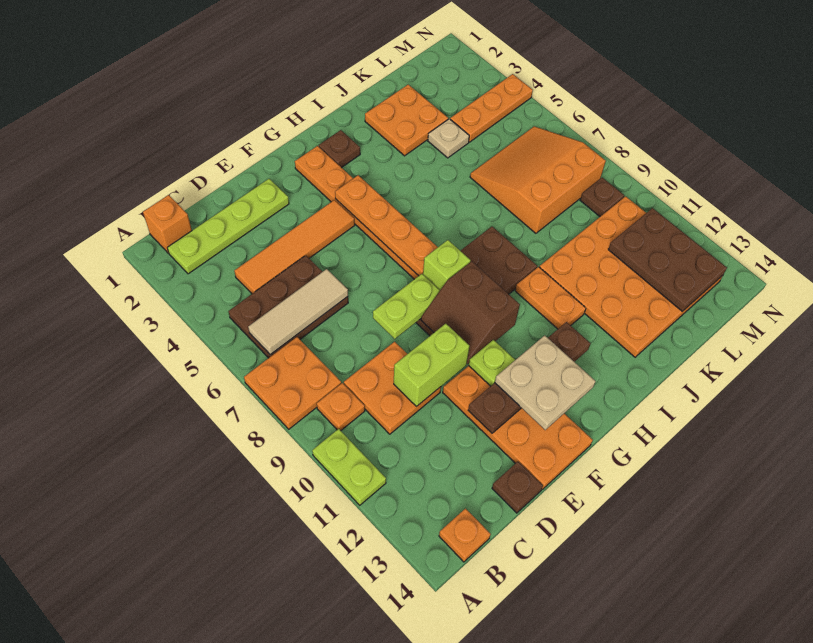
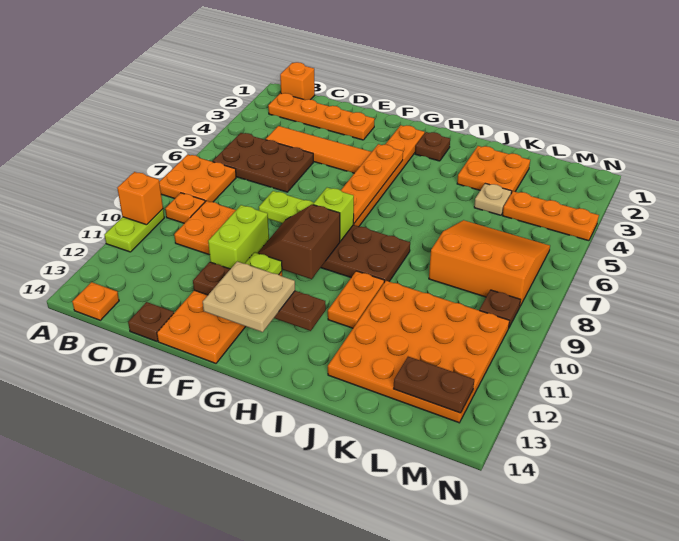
none -> orange 1x1 brick [117,172,163,225]
lime 1x4 plate [167,179,289,274] -> orange 1x4 plate [268,93,375,140]
tan 1x3 tile [248,269,348,355] -> none
lime 1x2 brick [394,324,469,406] -> lime 1x2 brick turned to [208,205,269,269]
brown 2x3 plate [608,208,727,311] -> brown 1x2 plate [394,357,474,413]

